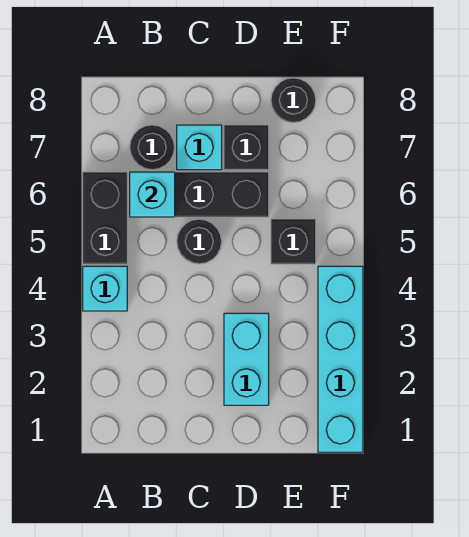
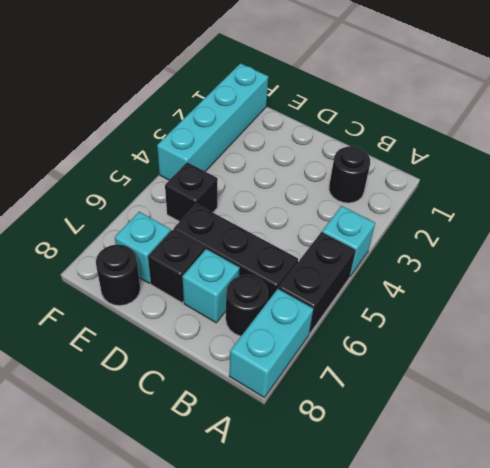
cyan 1x1 brick [130,172,175,217] -> cyan 1x1 brick moved to [115,212,171,283]
black 1x1 round brick [177,219,222,264] -> black 1x1 round brick moved to [329,146,370,203]
cyan 1x2 brick [224,313,269,405] -> cyan 1x2 brick moved to [229,289,313,398]

